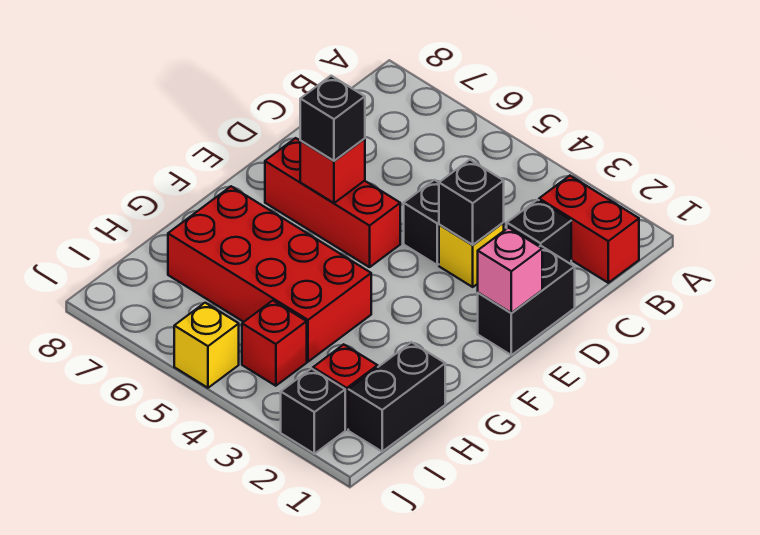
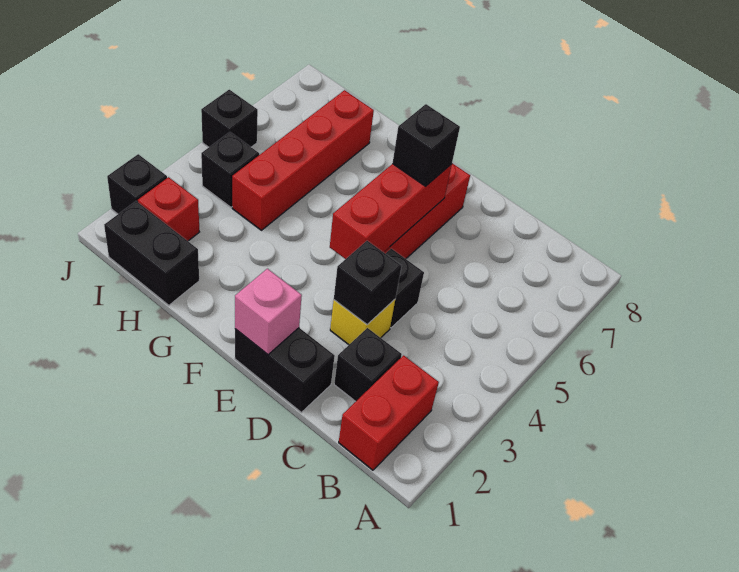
red 1x1 brick [300,139,365,203] -> red 1x3 brick [330,164,452,259]
red 2x4 brick [168,186,371,362] -> red 1x4 brick [232,90,374,230]
red 1x1 brick [242,301,307,386] -> black 1x1 brick [201,132,259,207]
yellow 1x1 brick [174,303,239,388] -> black 1x1 brick [201,90,258,147]

